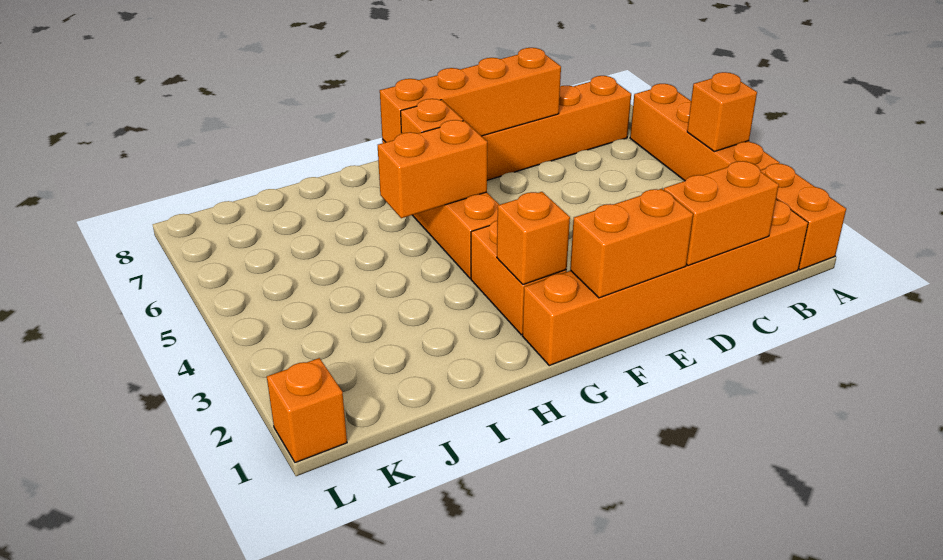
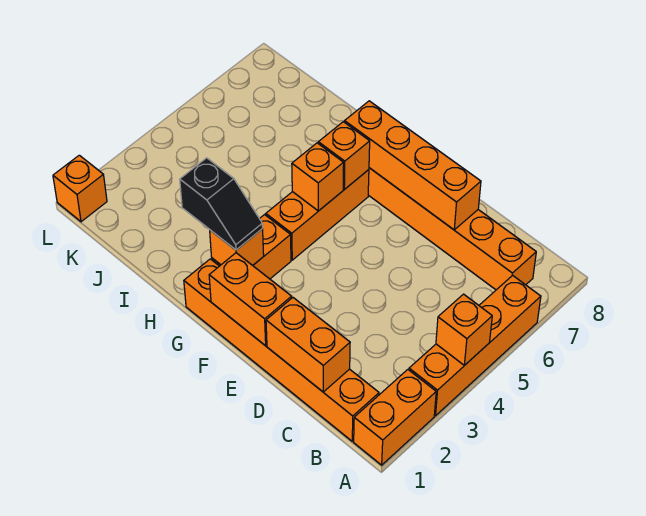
none -> black 1x2 slope [180,158,263,250]
orange 1x2 brick [378,120,487,218] -> orange 1x1 brick [292,143,344,211]

